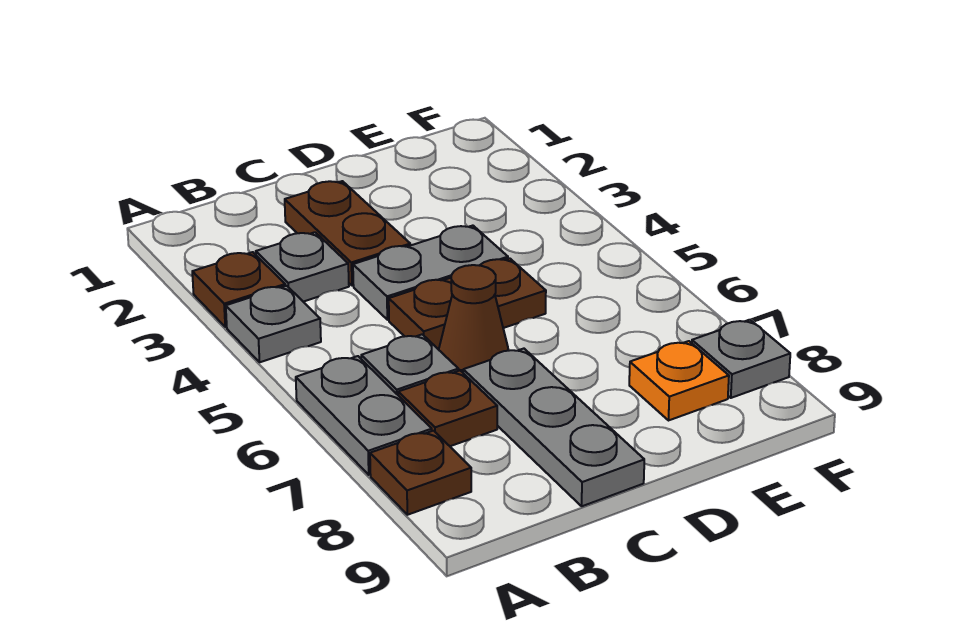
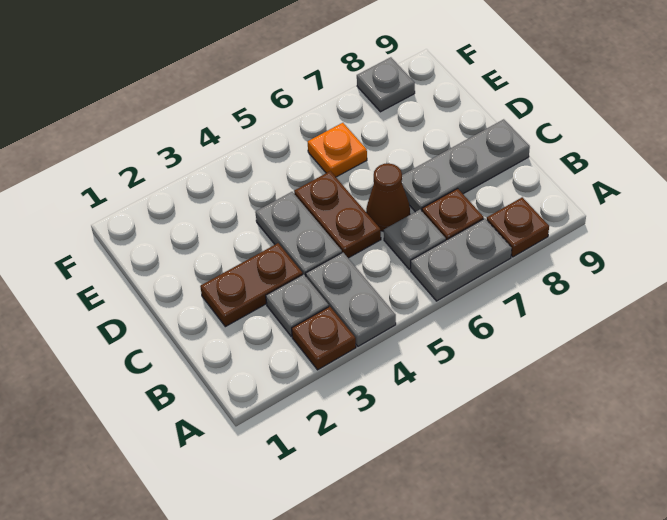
grey 1x1 plate [226,286,321,362] -> grey 1x2 plate [306,253,396,346]
orange 1x1 plate [629,341,729,421] -> orange 1x1 plate moved to [308,123,367,177]

